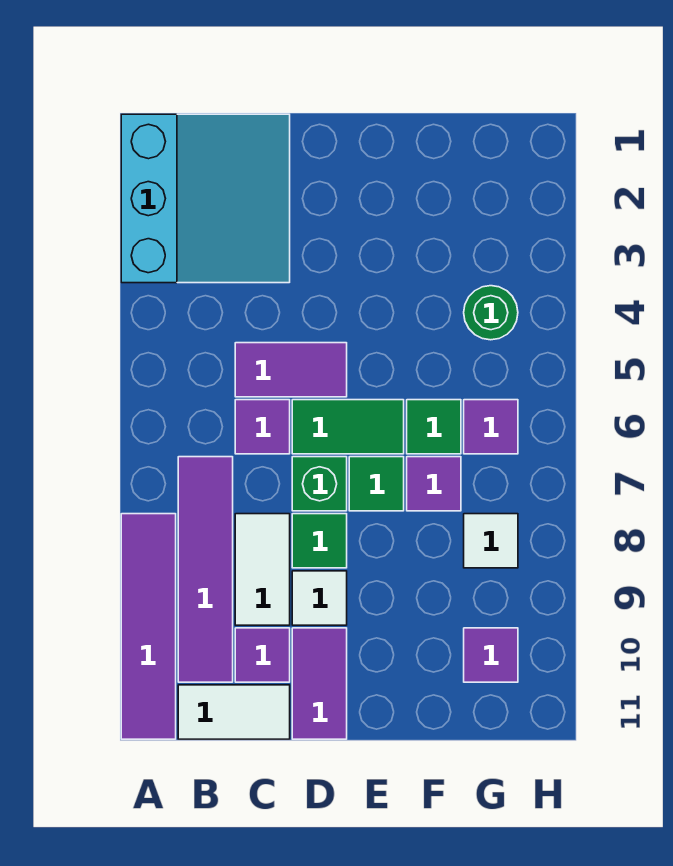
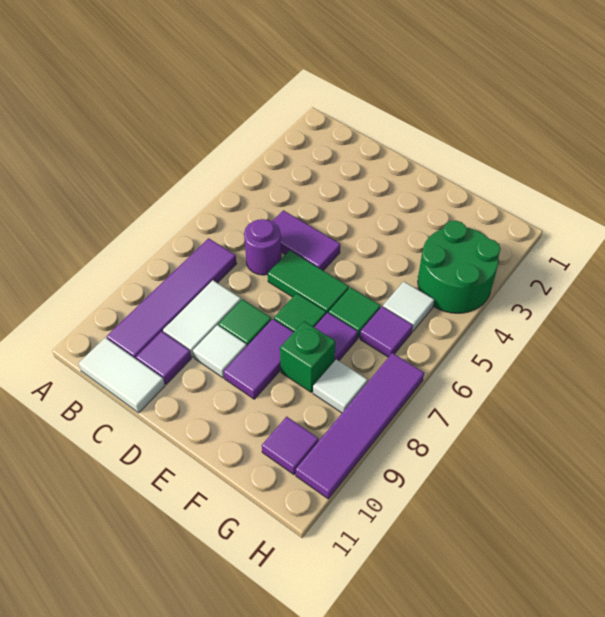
cyan 3x3 slope [121,114,290,283] -> none
purple 1x4 tile [121,514,176,739] -> purple 1x4 tile moved to [296,353,424,499]
purple 1x1 tile [235,400,290,454] -> purple 1x1 round brick [244,219,281,275]
green 1x1 brick [292,457,347,511] -> green 1x1 brick moved to [280,321,335,392]
purple 1x2 tile [292,628,347,739] -> purple 1x2 tile moved to [224,319,294,399]
green 1x1 round brick [464,286,518,340] -> green 2x2 round brick [418,220,500,313]
none -> white 1x1 tile [383,282,434,332]

